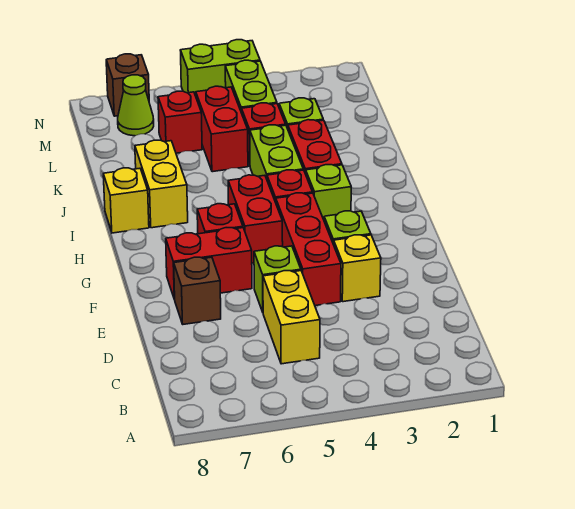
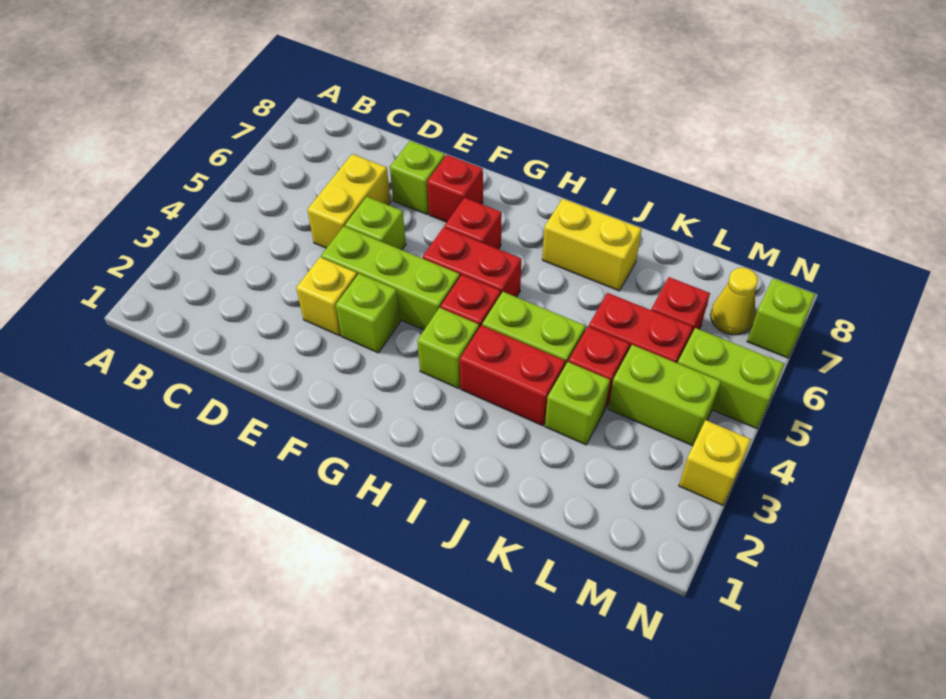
yellow 1x2 brick [263,271,320,364] -> yellow 1x2 brick turned to [307,154,391,248]
red 1x3 brick [276,193,341,306] -> lime 1x3 brick [321,226,460,330]
brown 1x1 brick [174,257,221,324] -> lime 1x1 brick [390,141,445,215]
red 1x2 brick [166,228,252,299] -> red 1x1 brick [427,155,483,222]
yellow 1x1 brick [103,168,149,233] -> yellow 1x1 brick moved to [679,420,751,505]
lime 1x1 cone [118,75,154,136] -> yellow 1x1 cone [711,268,758,335]
lime 1x2 brick [180,40,260,96] -> lime 1x2 brick turned to [678,328,784,429]
brown 1x1 brick [106,54,149,116] -> lime 1x1 brick [747,278,815,358]

